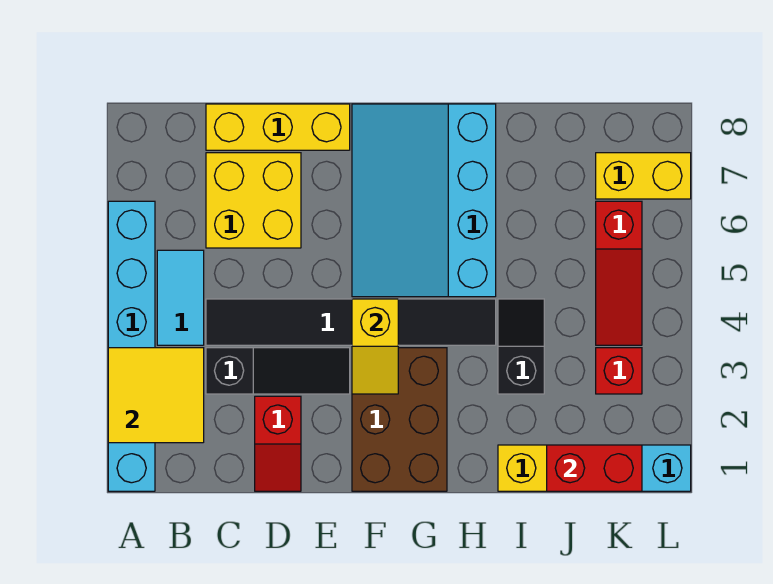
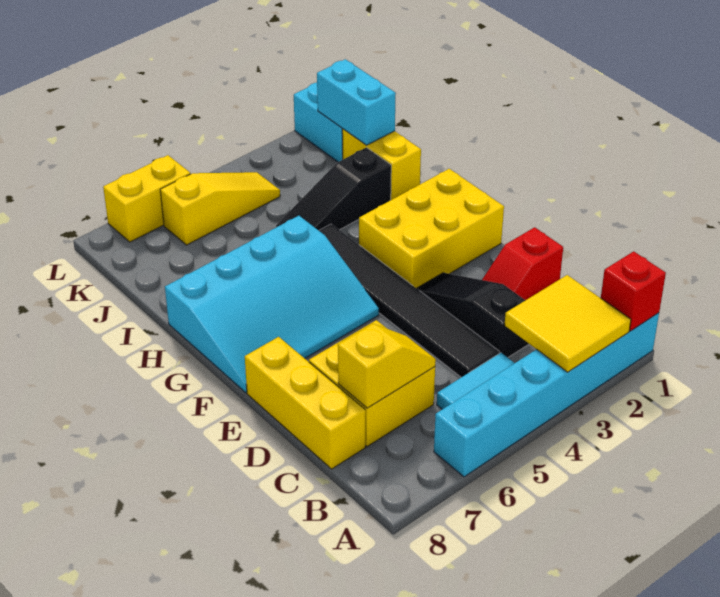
red 1x2 slope [255,396,301,491] -> red 1x2 slope turned to [482,227,563,300]
brown 2x3 brick [352,348,447,491] -> yellow 2x3 brick [359,169,504,288]
yellow 1x2 slope [352,299,398,394] -> yellow 1x2 slope moved to [338,324,436,408]
black 1x2 slope [498,299,544,394] -> black 1x3 slope [276,148,391,230]
red 1x2 brick [547,445,642,491] -> cyan 1x2 brick [317,59,396,145]
red 1x1 brick [596,348,642,394] -> red 1x1 brick moved to [601,251,666,331]
red 1x3 slope [596,201,642,345] -> yellow 1x3 slope [160,172,280,245]
yellow 1x2 brick [596,153,691,199] -> yellow 1x2 brick turned to [103,155,190,242]

